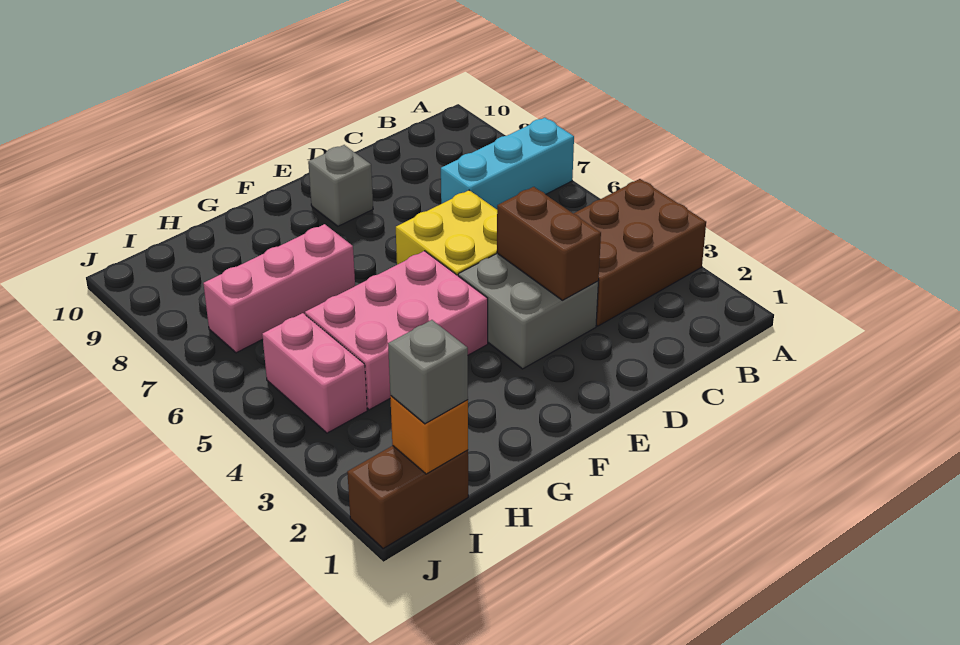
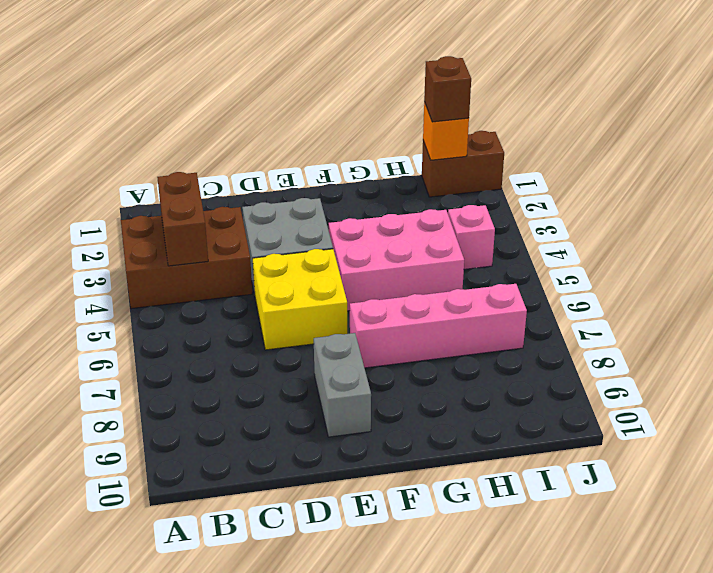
cyan 1x3 brick [441,118,574,209] -> none
brown 1x2 brick [497,187,601,300] -> brown 1x2 brick moved to [157,172,208,266]
grey 1x1 brick [308,145,373,226] -> grey 1x2 brick [314,333,371,437]
pink 1x3 brick [203,224,355,353] -> pink 1x4 brick [350,284,527,368]
grey 1x1 brick [388,320,468,424] -> brown 1x1 brick [424,56,471,122]
pink 1x2 brick [262,313,367,433] -> pink 1x1 brick [448,205,495,269]

